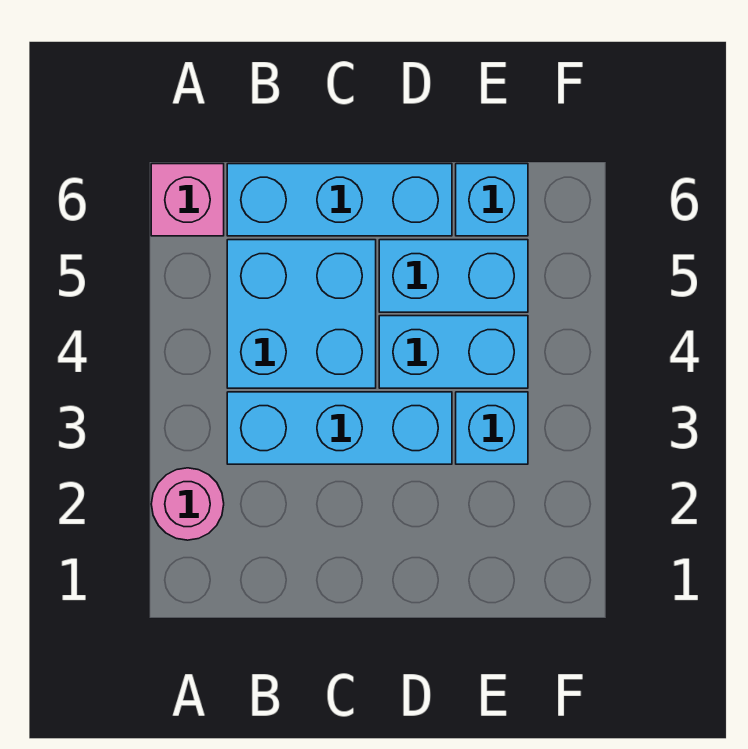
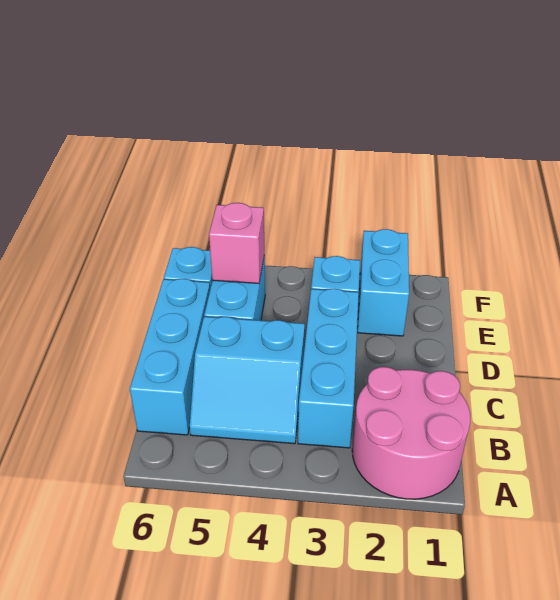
pink 1x1 round brick [151,468,224,540] -> pink 2x2 round brick [352,367,470,499]
pink 1x1 brick [151,164,224,236] -> pink 1x1 brick moved to [209,203,264,283]
cyan 2x2 brick [227,240,376,388] -> cyan 2x2 slope [190,317,305,444]
cyan 1x2 brick [379,316,528,388] -> cyan 1x2 brick moved to [358,229,409,336]

